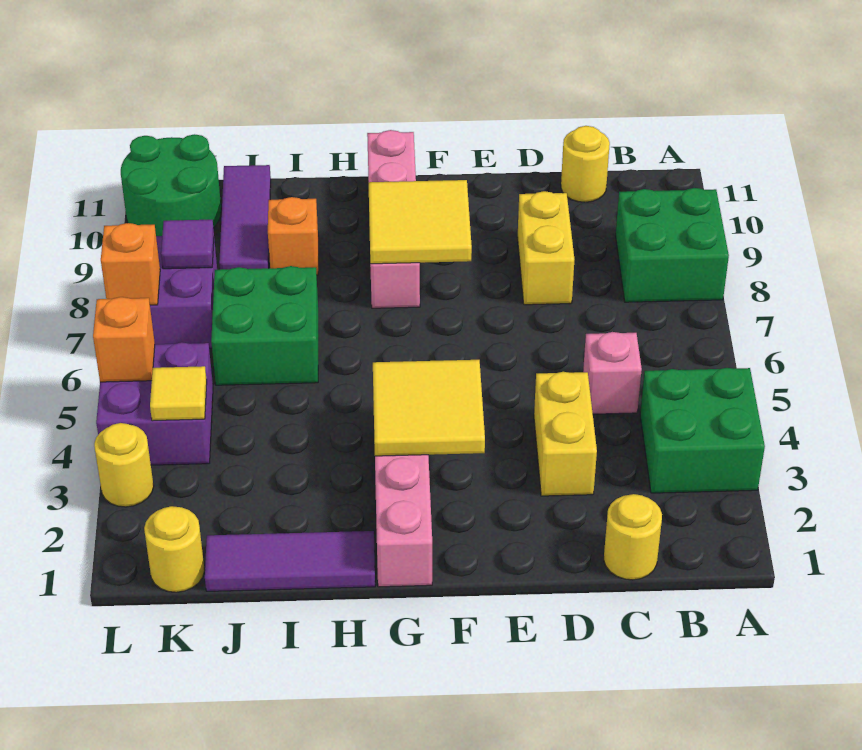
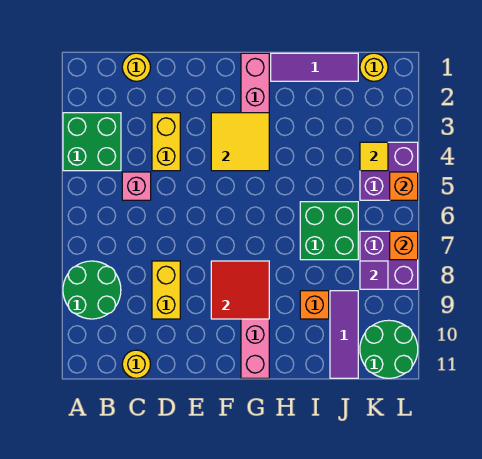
green 2x2 brick [616,188,729,302] -> green 2x2 round brick [63,261,121,319]
yellow 2x2 tile [369,180,472,264] -> red 2x2 tile [211,261,269,319]
yellow 1x1 round brick [94,423,154,507] -> none

